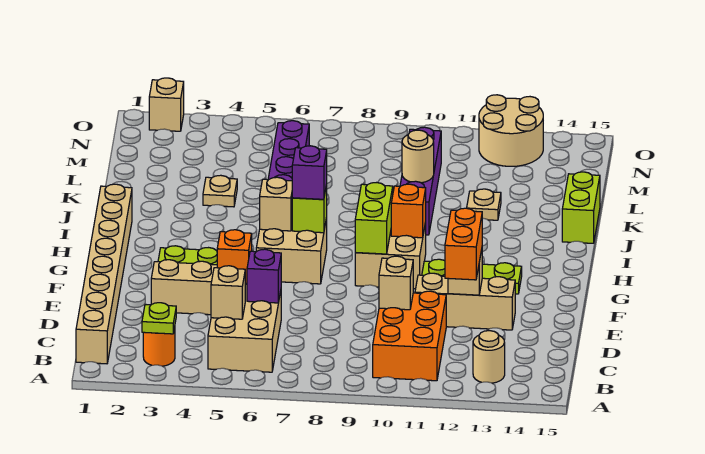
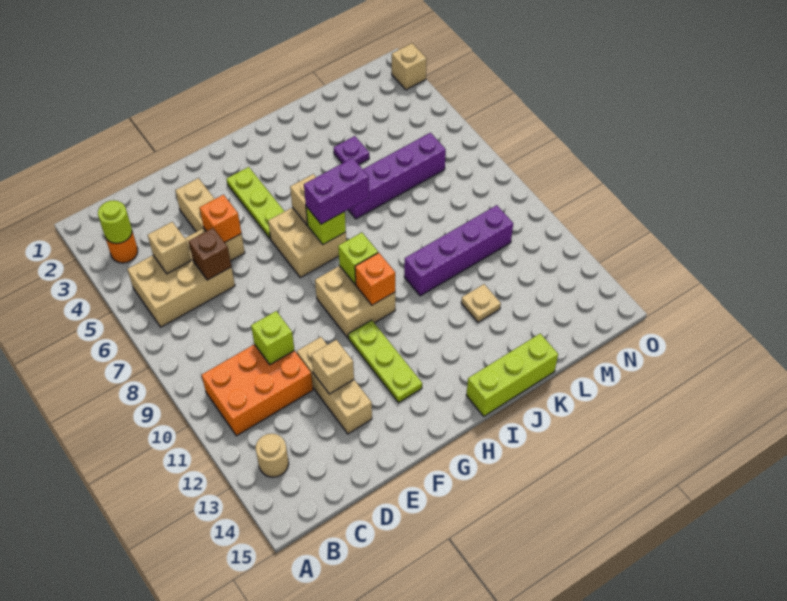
tan 1x8 brick [76,184,132,364] -> none
lime 1x1 plate [142,303,176,334] -> lime 1x1 round brick [98,200,132,243]
purple 1x1 brick [247,249,281,303] -> brown 1x1 brick [189,228,231,280]
tan 1x1 brick [379,256,413,310] -> lime 1x1 brick [251,311,294,365]
orange 1x2 brick [445,208,482,280] -> none
lime 1x2 brick [355,183,393,254] -> lime 1x1 brick [338,233,378,285]
purple 1x1 brick [292,146,327,199] -> purple 1x2 brick [304,158,369,224]
lime 1x2 brick [562,172,600,243] -> lime 1x3 brick [466,334,558,416]
tan 1x1 plate [203,175,237,207] -> purple 1x1 plate [334,136,369,164]
tan 1x1 round brick [402,130,434,183] -> none
tan 2x2 round brick [479,95,543,166] -> none

